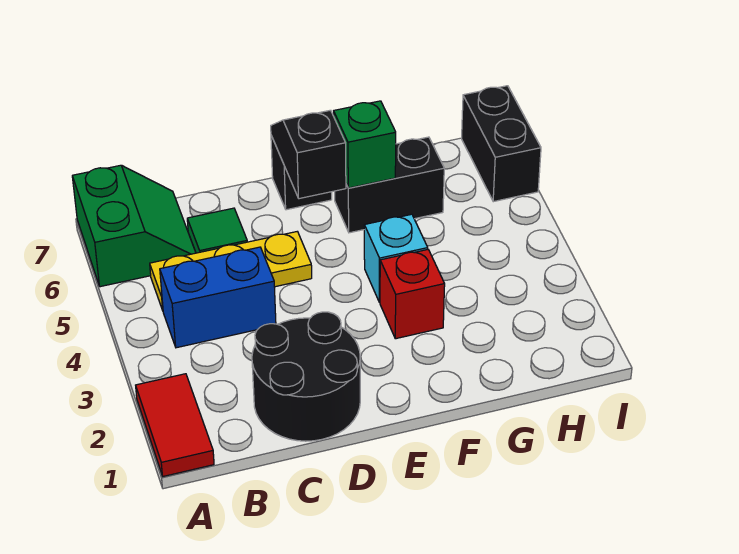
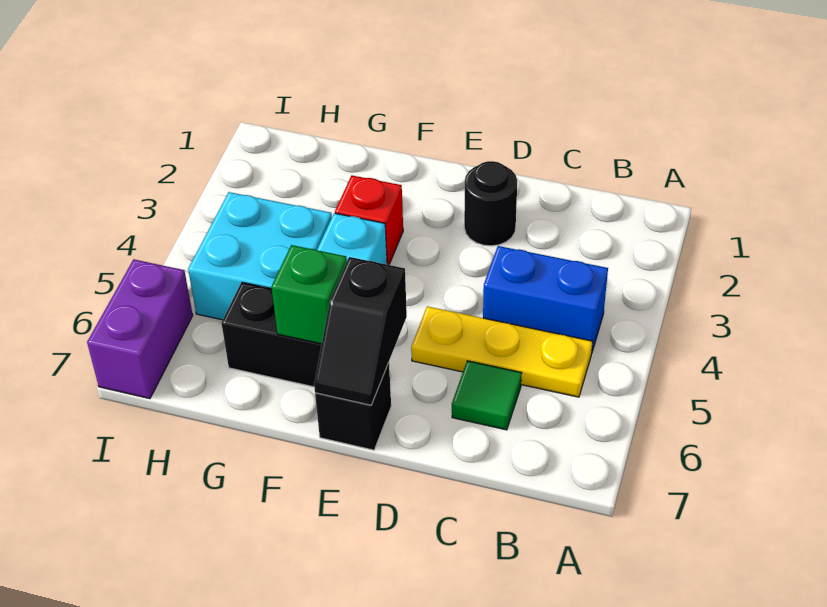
red 1x2 tile [136,374,214,476] -> none
green 2x2 slope [72,165,196,287] -> none
black 2x2 round brick [252,312,360,441] -> black 1x1 round brick [464,161,517,246]
none -> cyan 2x2 brick [188,192,332,320]
black 1x2 brick [462,86,541,202] -> purple 1x2 brick [87,259,193,399]

